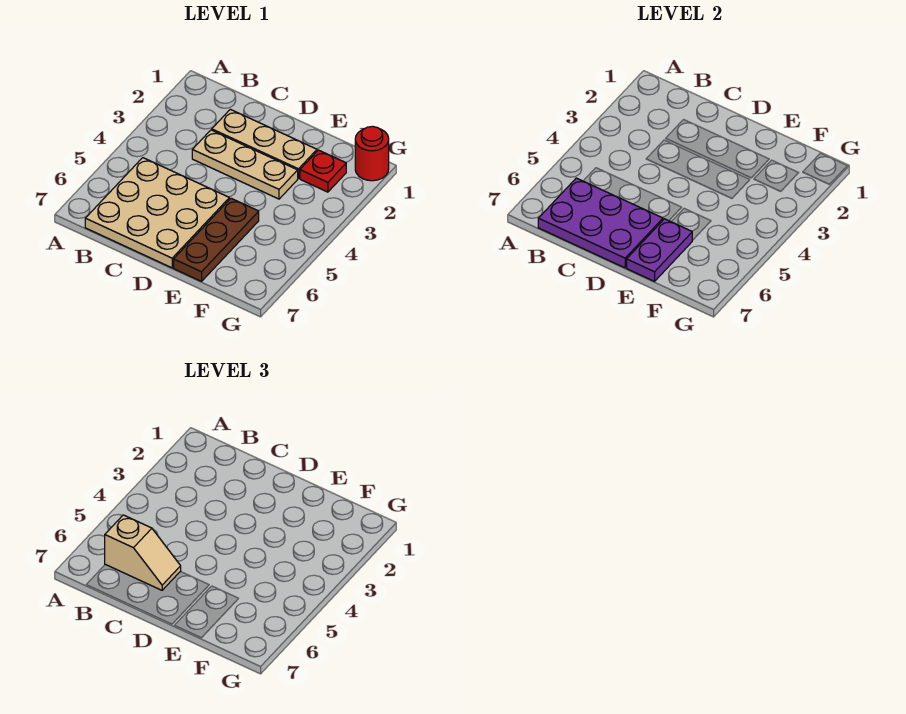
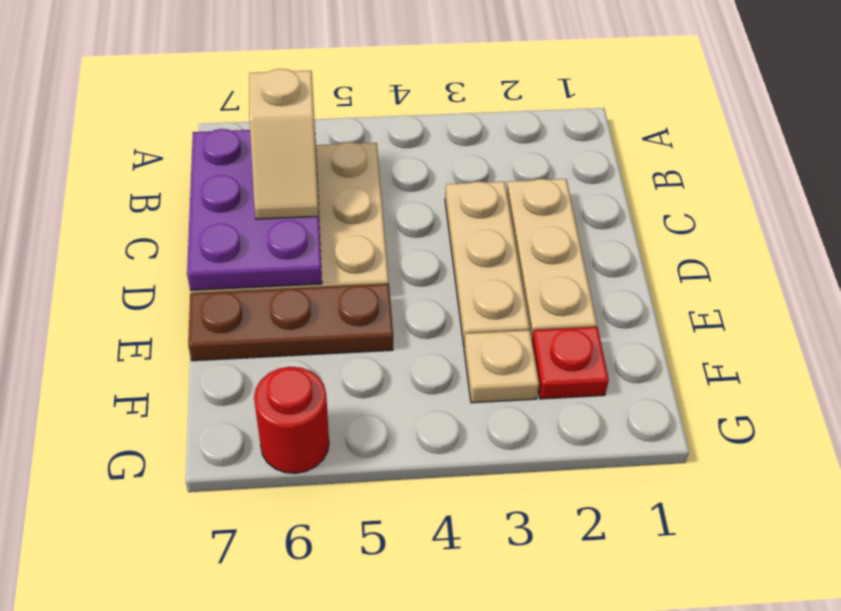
purple 1x2 plate [627,219,692,281] -> none
none -> tan 1x1 plate [464,330,539,403]
red 1x1 round brick [355,126,389,181] -> red 1x1 round brick moved to [254,367,329,473]

